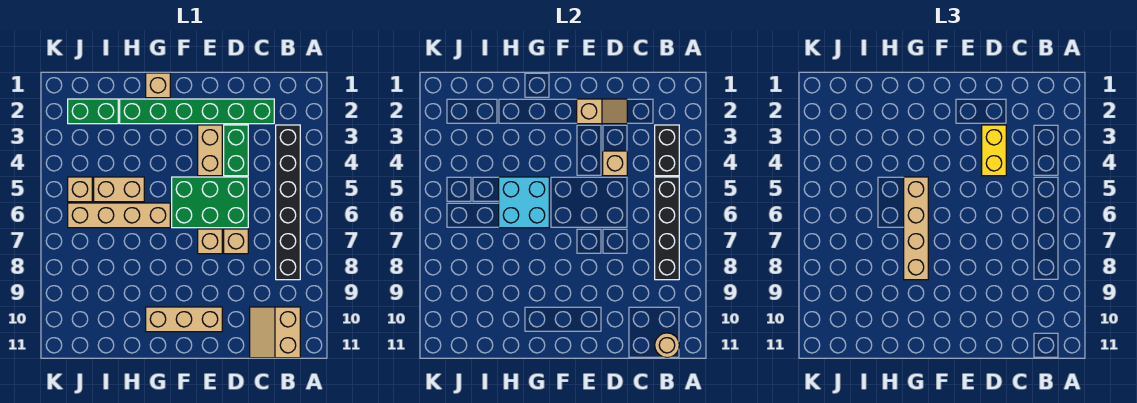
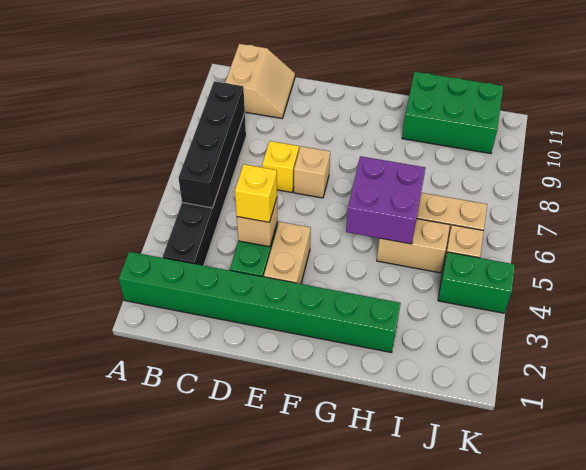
black 1x2 brick [655,125,679,176] -> none
tan 1x1 round brick [655,333,679,358] -> none
green 1x6 brick [120,99,274,124] -> green 1x8 brick [119,252,401,353]
tan 1x2 slope [577,99,627,124] -> none
yellow 1x2 brick [982,125,1006,176] -> yellow 1x1 brick [235,164,277,222]
green 2x3 brick [172,177,248,228] -> green 2x3 brick moved to [402,72,503,154]
tan 1x1 brick [224,229,248,254] -> yellow 1x1 brick [262,141,299,193]
tan 1x3 brick [146,307,222,332] -> none
tan 1x1 brick [146,73,170,98] -> none
cyan 2x2 brick [499,177,549,228] -> purple 2x2 brick [346,156,426,244]
tan 1x4 brick [904,177,928,280] -> none
green 1x2 brick [68,99,118,124] -> green 1x2 brick moved to [438,252,515,313]

